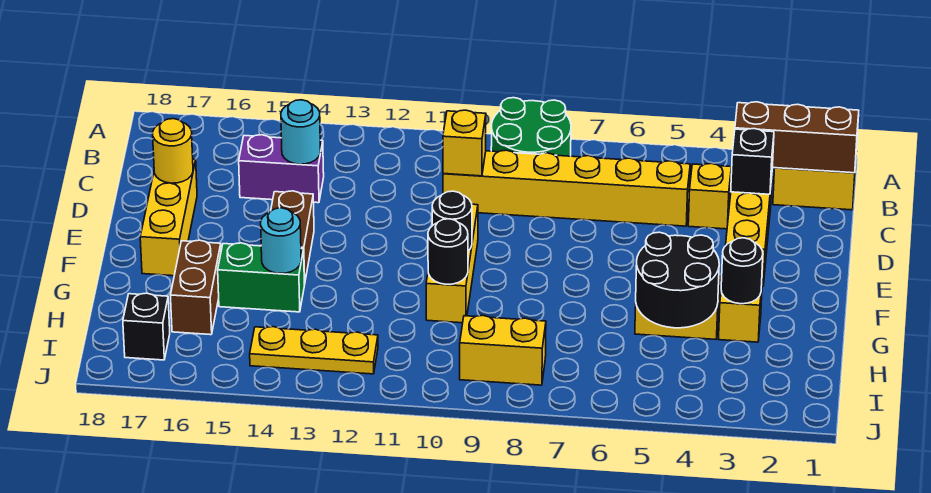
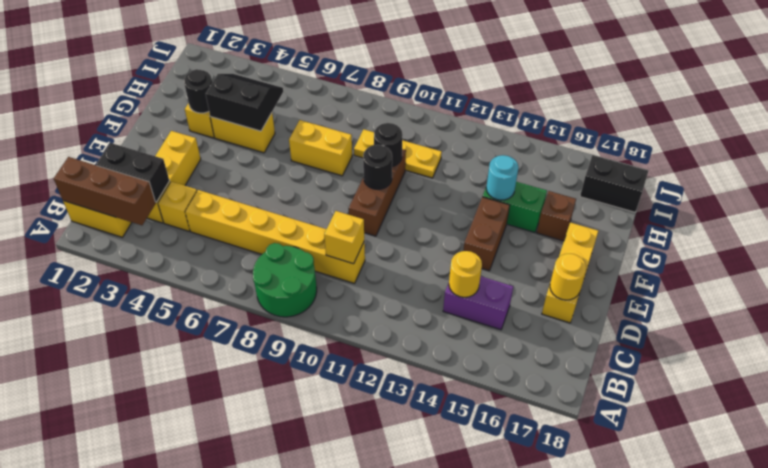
black 1x1 brick [731,129,774,194] -> black 1x2 brick [96,143,169,202]
cyan 1x1 round brick [281,100,321,164] -> yellow 1x1 round brick [449,251,482,297]
yellow 1x3 brick [426,204,478,323] -> brown 1x3 brick [349,149,406,236]
black 2x2 round brick [636,232,719,328] -> black 2x2 slope [206,74,283,131]
brown 1x2 brick [170,240,221,335] -> brown 1x1 brick [537,191,576,241]
yellow 1x2 brick [460,315,546,385] -> yellow 1x2 brick moved to [289,120,352,176]
yellow 1x3 plate [250,327,378,374] -> yellow 1x3 plate moved to [354,129,442,178]
black 1x1 brick [123,293,170,360] -> black 1x2 brick [580,155,648,212]

